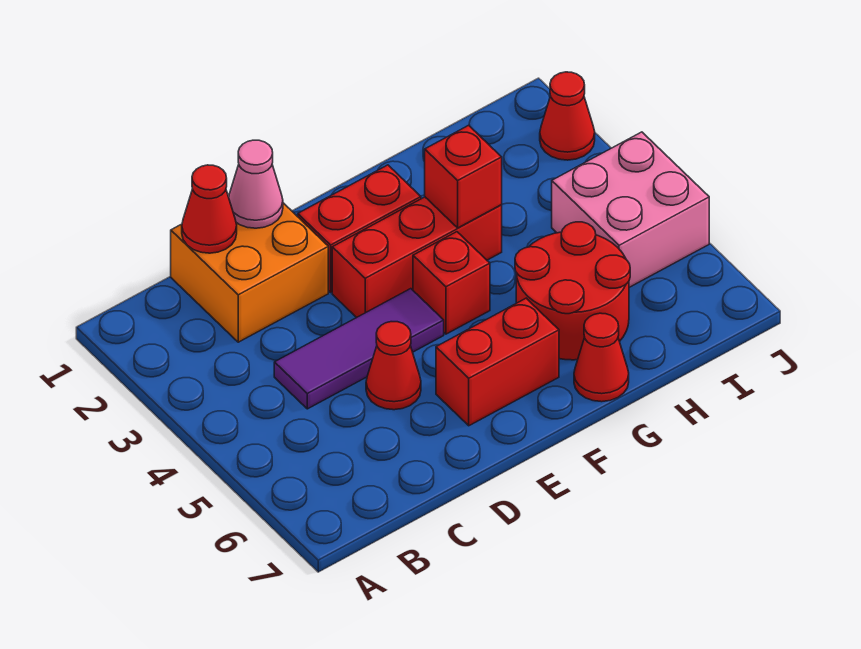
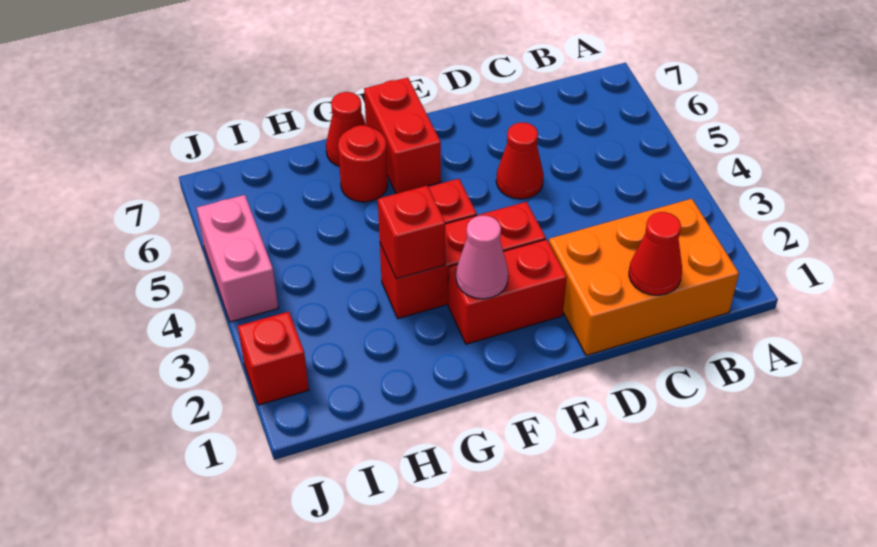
orange 2x2 brick [171,203,328,342] -> orange 2x3 brick [549,199,739,356]
purple 1x3 tile [274,289,444,409] -> none
pink 1x1 cone [229,140,283,228] -> pink 1x1 cone moved to [456,216,508,299]
red 1x2 brick [436,298,559,426] -> red 1x2 brick turned to [364,78,441,194]
red 2x2 round brick [515,222,630,360] -> red 1x1 round brick [338,125,388,202]
pink 2x2 brick [552,132,709,287] -> pink 1x2 brick [197,195,278,322]
red 1x1 cone [540,72,595,160] -> red 1x1 brick [238,312,309,405]

